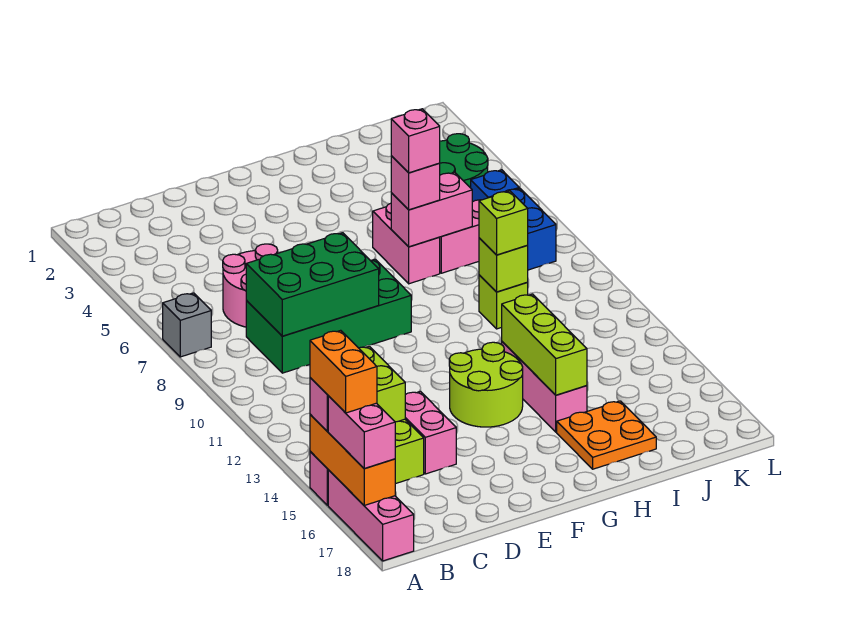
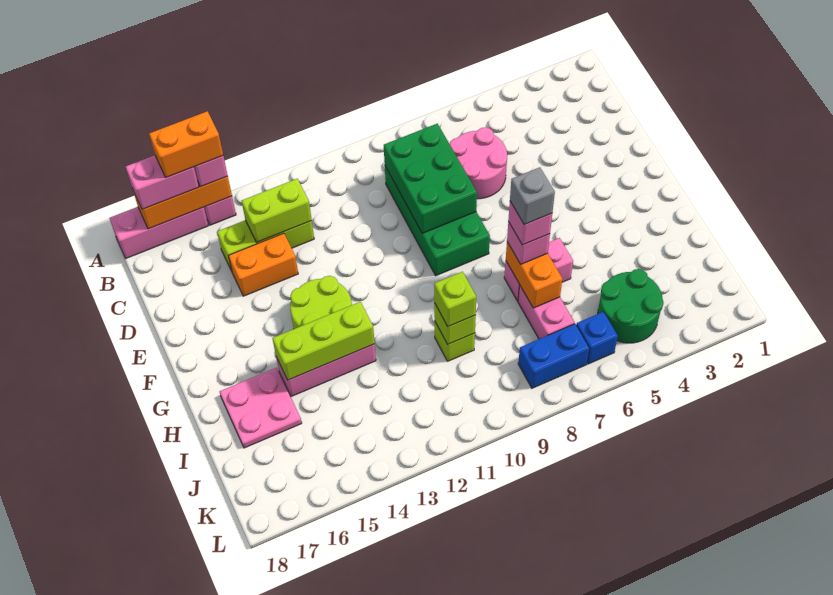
grey 1x1 brick [163,293,211,357] -> grey 1x1 brick moved to [510,167,555,225]
pink 1x2 brick [405,391,456,474] -> orange 1x2 brick [229,233,298,296]
pink 1x2 brick [391,172,472,247] -> orange 1x2 brick [506,242,562,308]
orange 2x2 plate [557,401,656,469] -> pink 2x2 plate [220,368,302,448]

